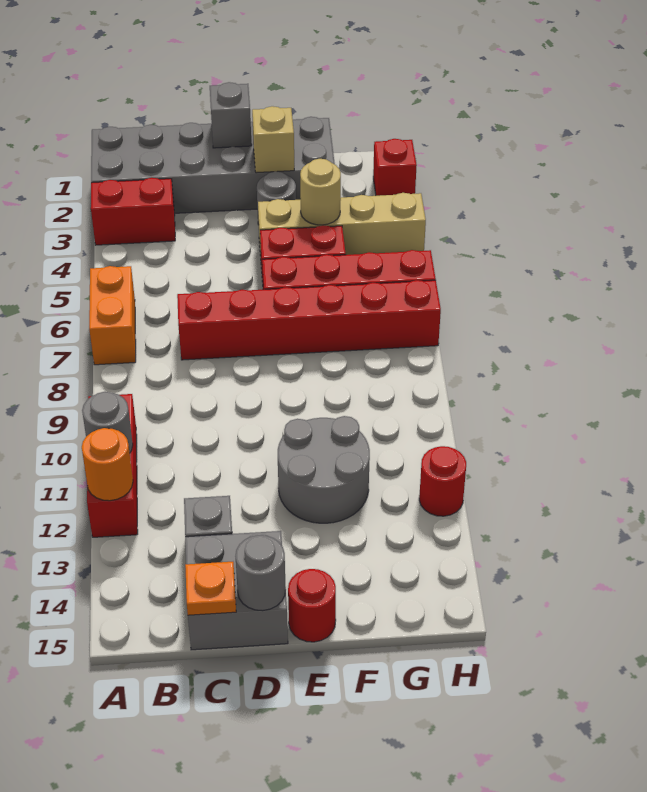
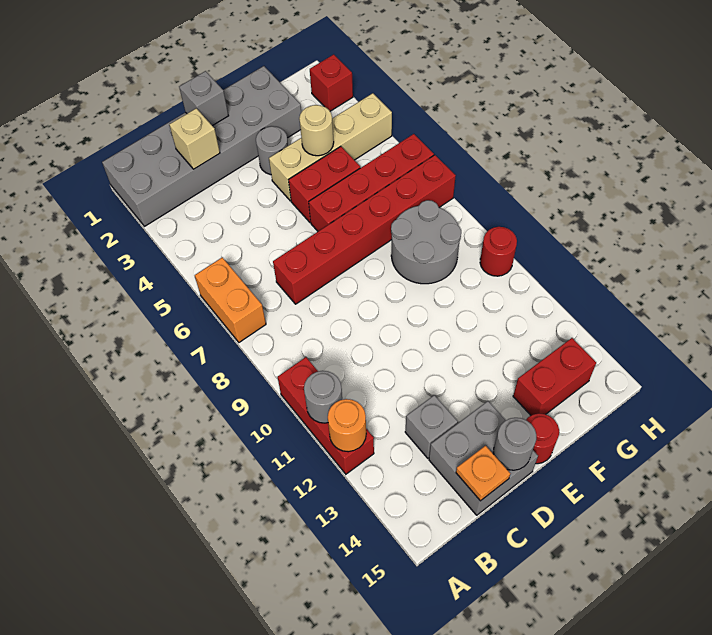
red 1x2 brick [91,178,175,245] -> red 1x2 brick moved to [513,338,596,415]
tan 1x1 brick [252,106,294,173] -> tan 1x1 brick moved to [169,108,220,169]
grey 2x2 round brick [278,416,370,523] -> grey 2x2 round brick moved to [391,200,461,284]
red 1x1 round brick [419,446,466,516] -> red 1x1 round brick moved to [480,227,517,276]

